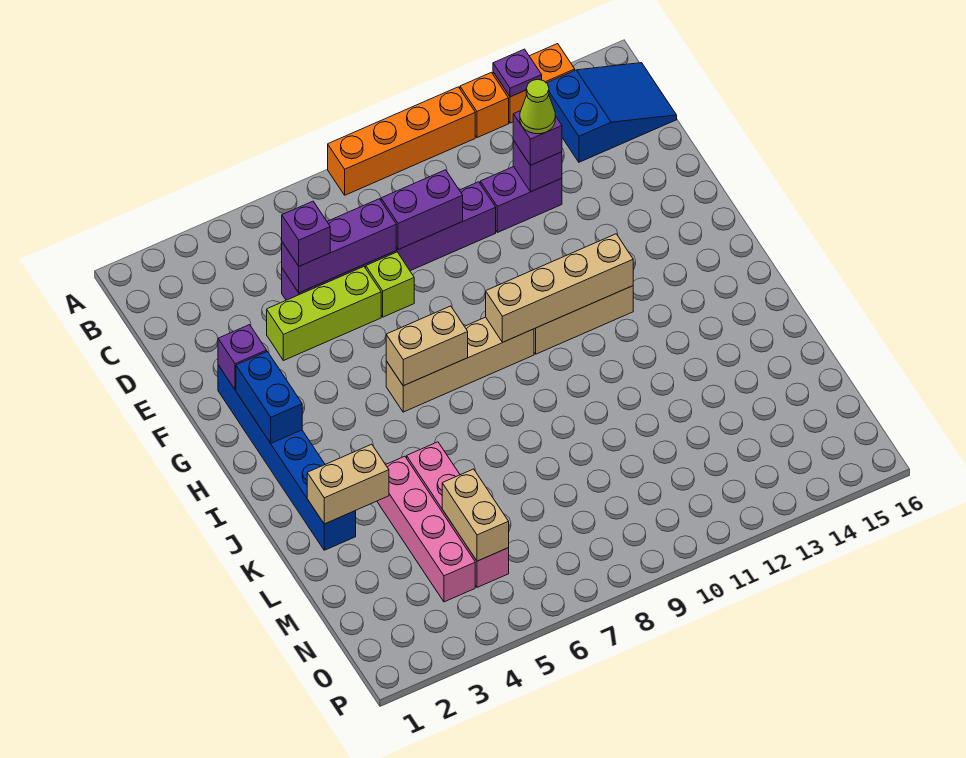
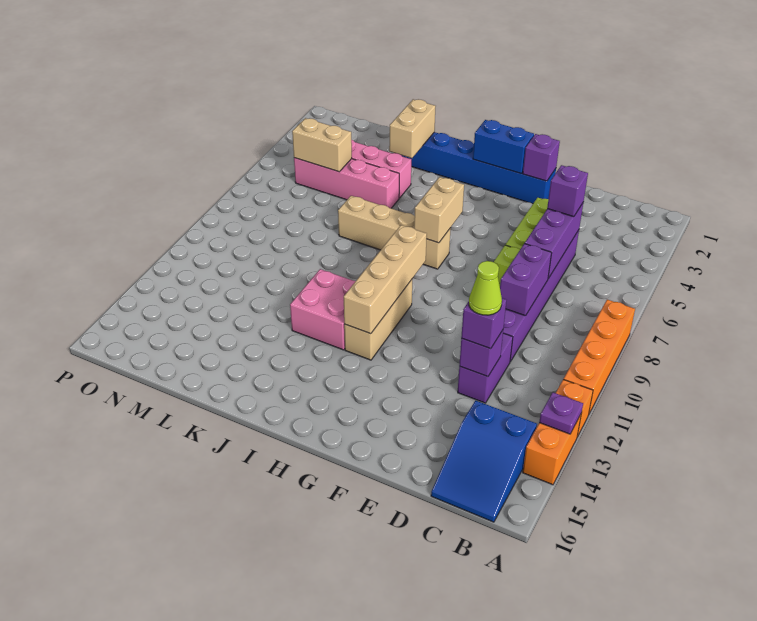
tan 1x4 brick [386,317,534,412] -> tan 1x4 brick turned to [338,196,451,269]
none -> pink 2x2 brick [290,269,356,350]

